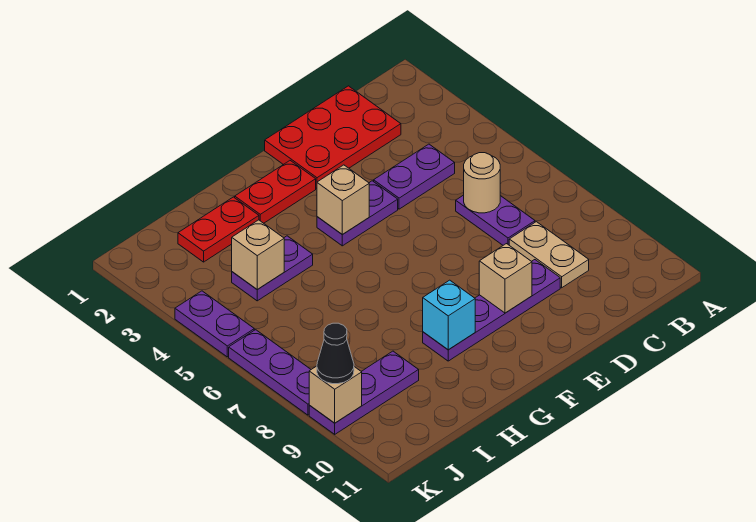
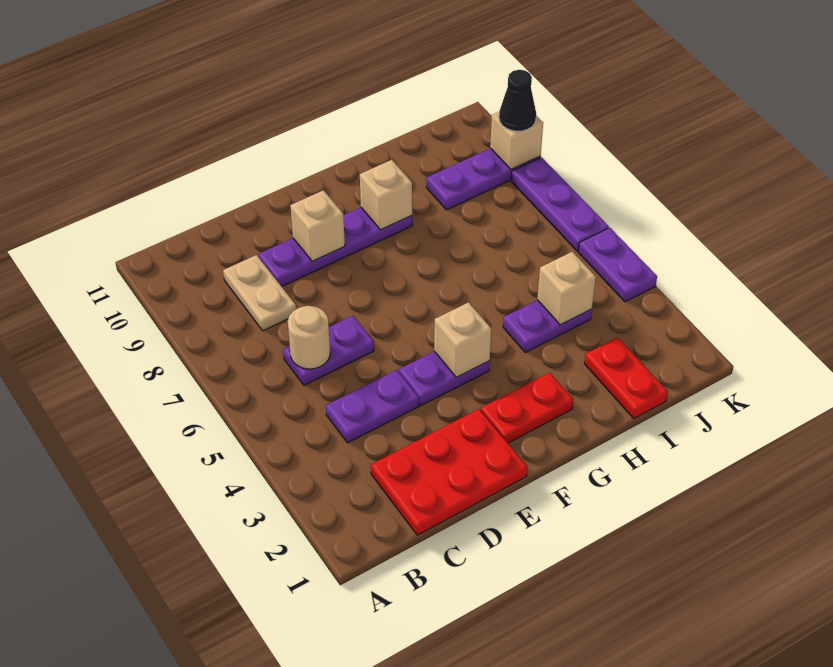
purple 1x2 plate [456,195,535,245] -> purple 1x2 plate turned to [283,316,374,385]
cyan 1x1 brick [423,280,475,350] -> tan 1x1 brick [360,160,412,230]
red 1x2 plate [178,197,259,262] -> red 1x2 plate turned to [584,337,668,419]

